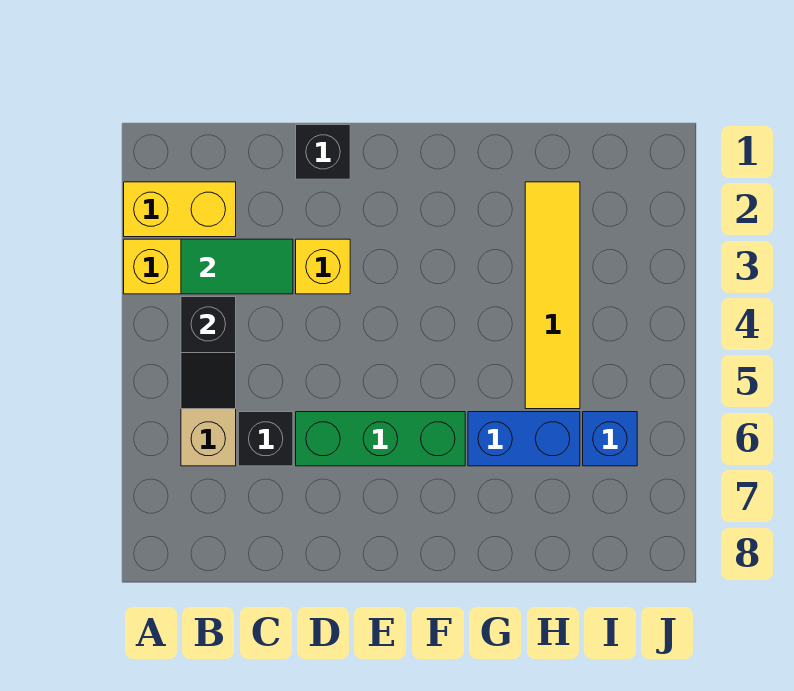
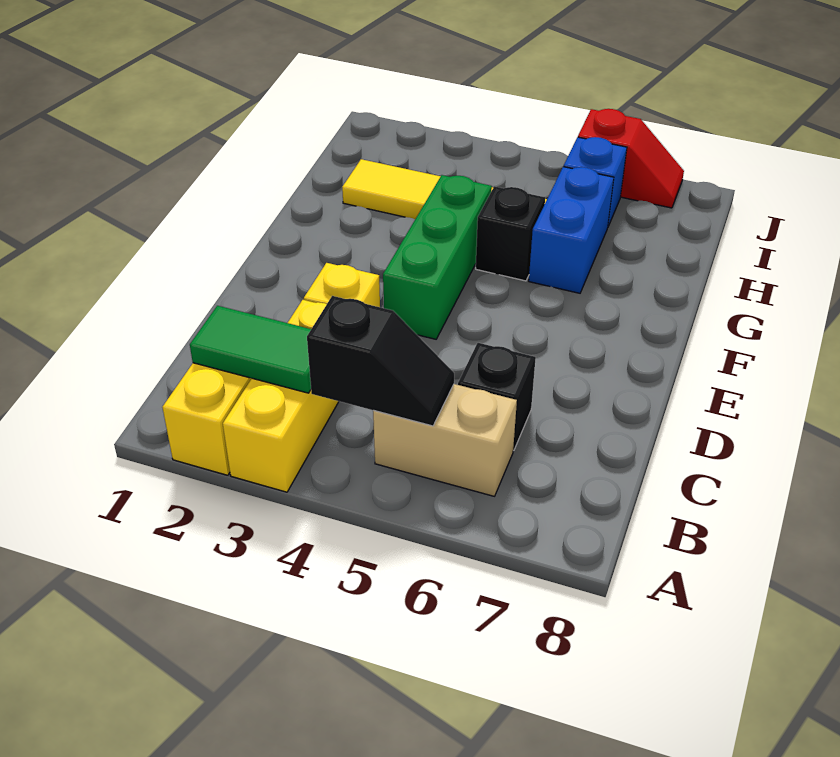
green 1x2 tile [181,239,293,294] -> green 1x2 tile turned to [190,306,311,393]
black 1x1 brick [296,125,350,179] -> black 1x1 brick moved to [476,186,545,281]
green 1x3 brick [296,412,465,466] -> green 1x3 brick moved to [383,175,492,339]
none -> red 1x2 slope [578,109,684,208]

